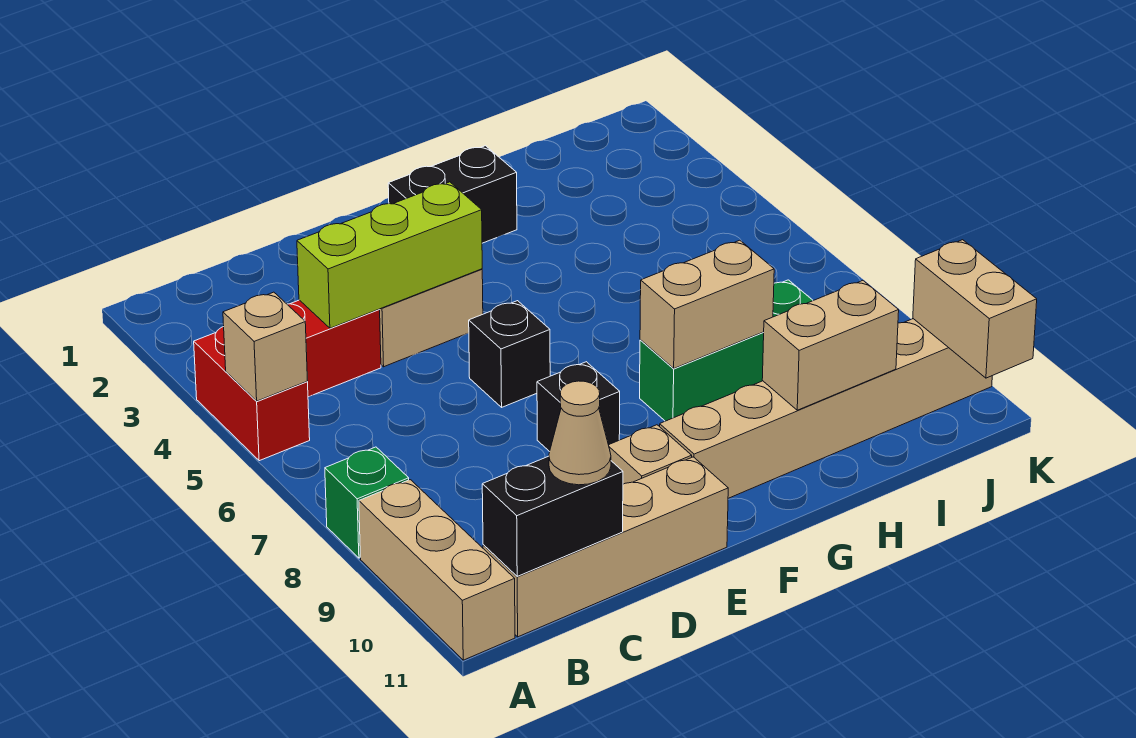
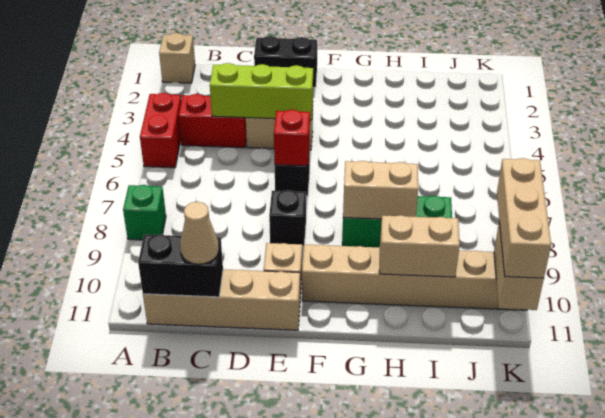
tan 1x1 brick [223,292,307,401] -> tan 1x1 brick moved to [159,33,195,83]
tan 1x3 brick [359,480,515,660] -> tan 1x3 brick moved to [497,158,551,278]
none -> red 1x1 brick [274,110,310,166]
black 1x2 brick [388,146,517,243] -> black 1x2 brick moved to [254,36,317,87]

